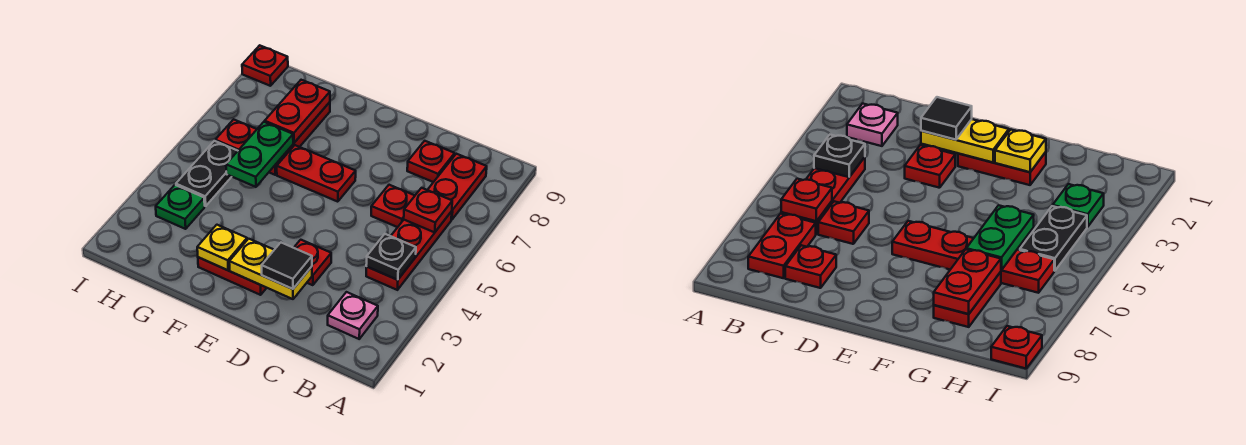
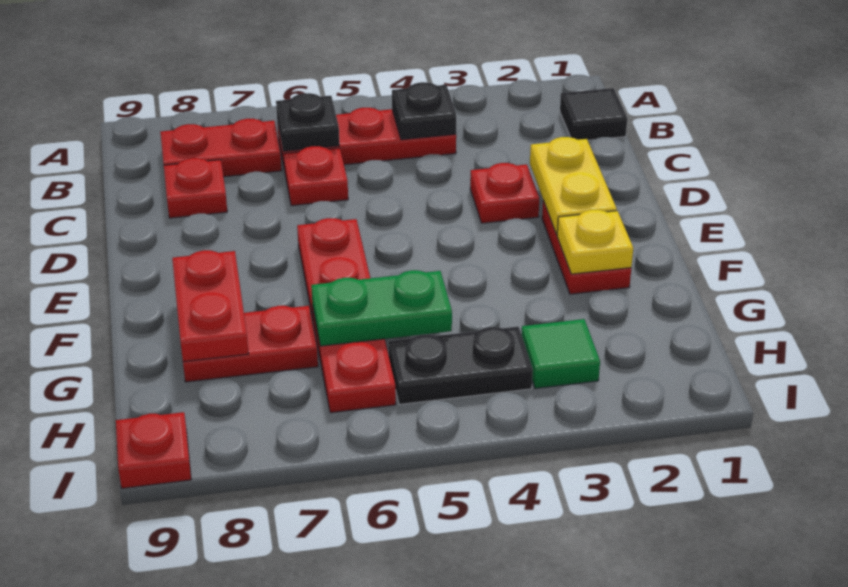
pink 1x1 plate [328,292,378,339] -> none
red 1x1 plate [404,188,452,232] -> black 1x1 plate [276,93,339,151]
black 1x1 tile [262,243,312,289] -> black 1x1 tile moved to [560,88,627,140]
red 1x2 plate [265,80,330,143] -> red 1x2 plate turned to [172,250,249,362]
green 1x1 plate [156,185,205,229] -> green 1x1 tile [521,319,600,388]

